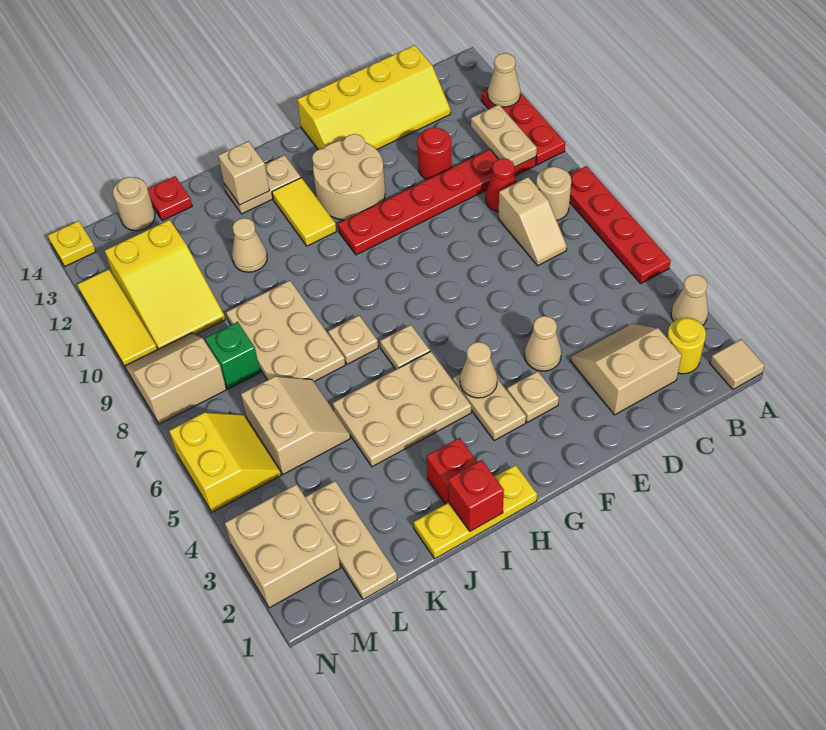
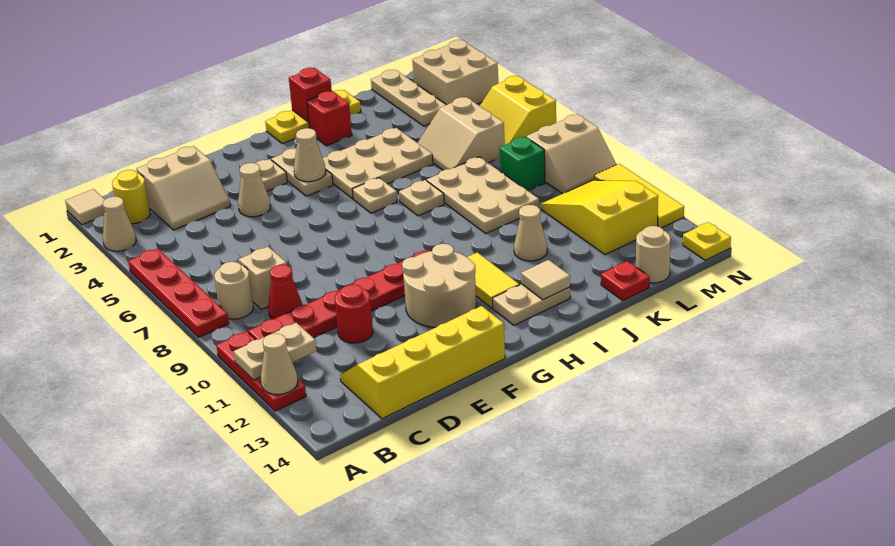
tan 1x2 plate [471,104,537,167] -> tan 1x2 plate turned to [234,323,317,380]
tan 1x1 brick [218,141,269,205] -> tan 1x1 tile [521,260,570,300]

